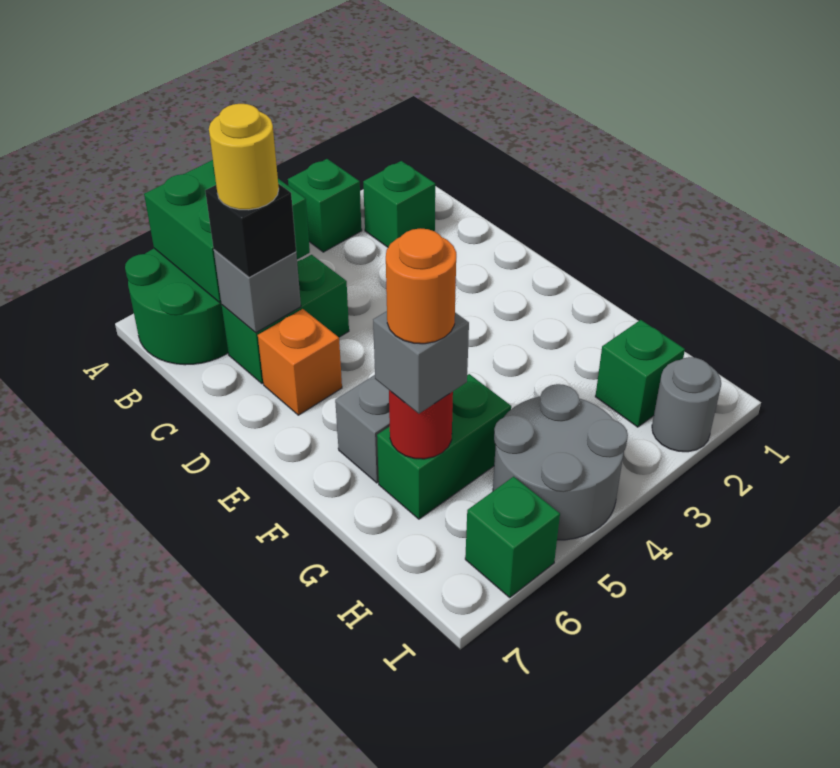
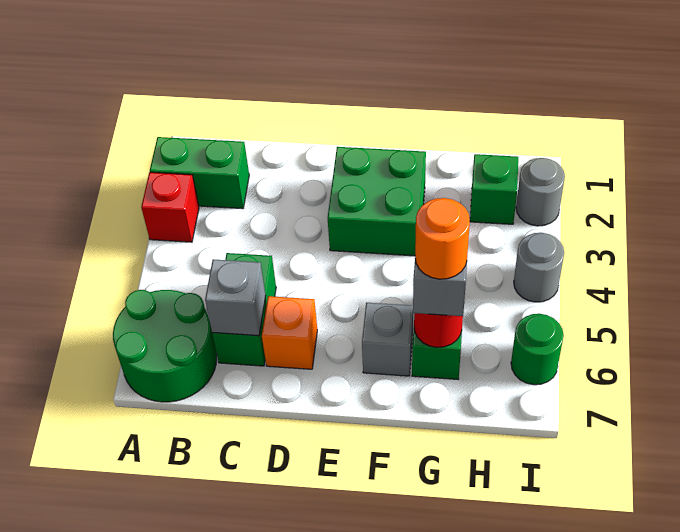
green 1x1 brick [288,159,362,252] -> red 1x1 brick [141,172,199,242]
green 2x2 brick [144,160,310,302] -> green 2x2 brick moved to [328,147,426,256]
green 1x1 brick [363,161,435,247] -> green 1x2 brick [150,137,249,209]
black 1x1 brick [205,184,296,278] -> none
yellow 1x1 round brick [209,104,279,210] -> none
grey 2x2 round brick [493,384,628,540] -> grey 1x1 round brick [514,233,564,302]
green 1x1 brick [465,477,560,597] -> green 1x1 round brick [511,314,564,385]

